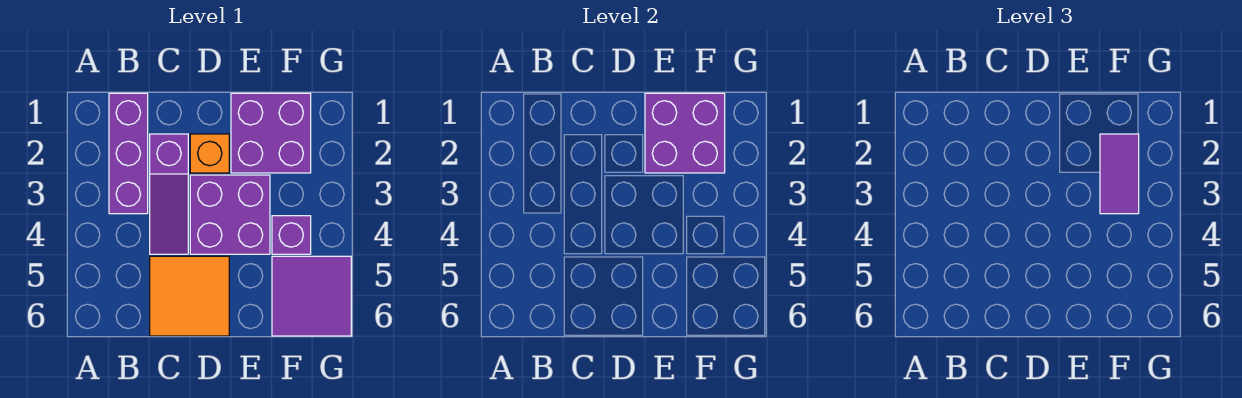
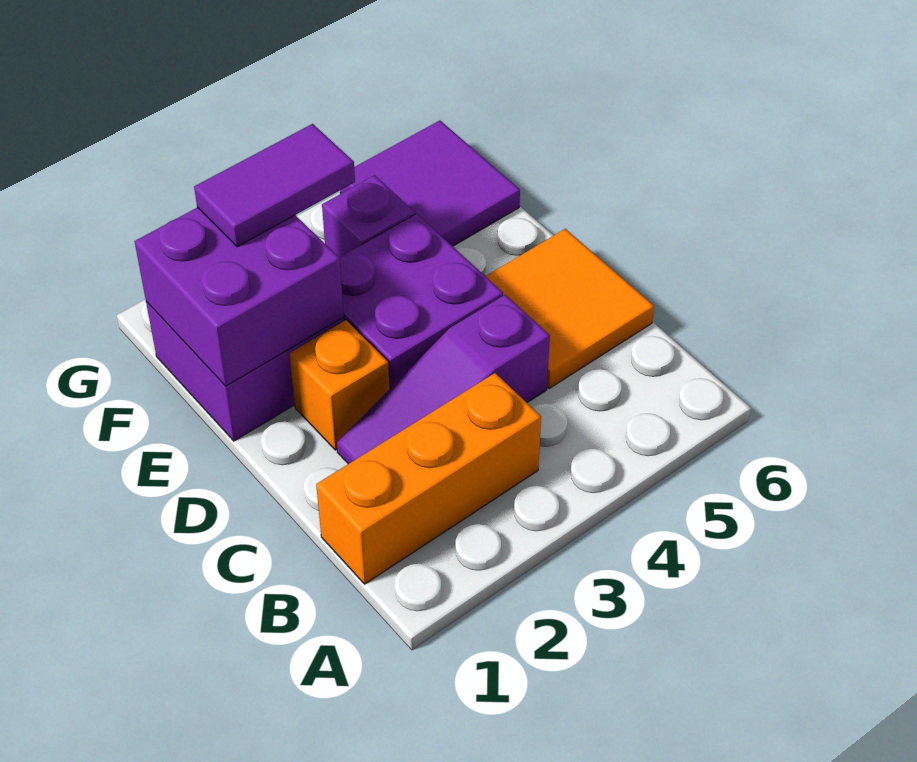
purple 1x3 brick [109,93,148,214] -> orange 1x3 brick [316,373,541,584]
purple 1x3 slope [150,134,188,254] -> purple 1x3 slope turned to [337,295,550,464]

